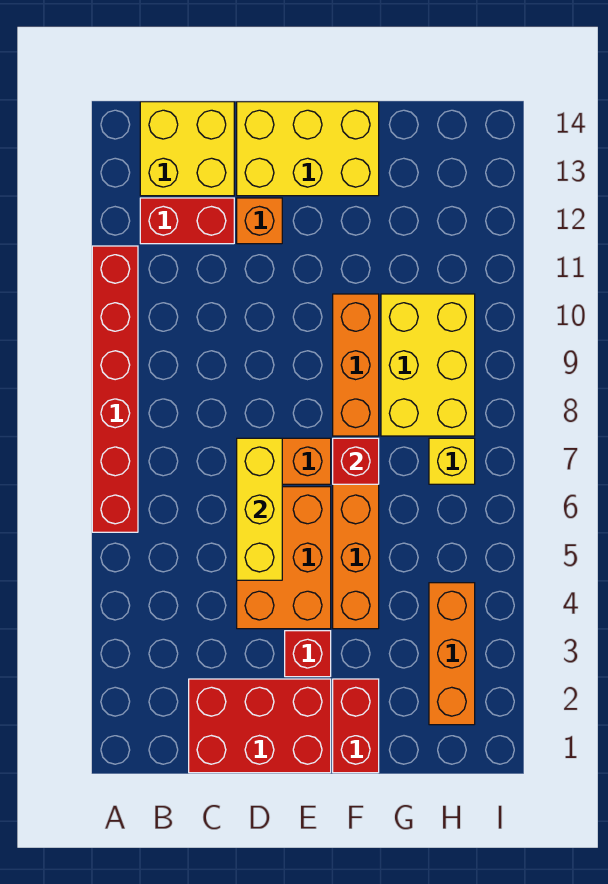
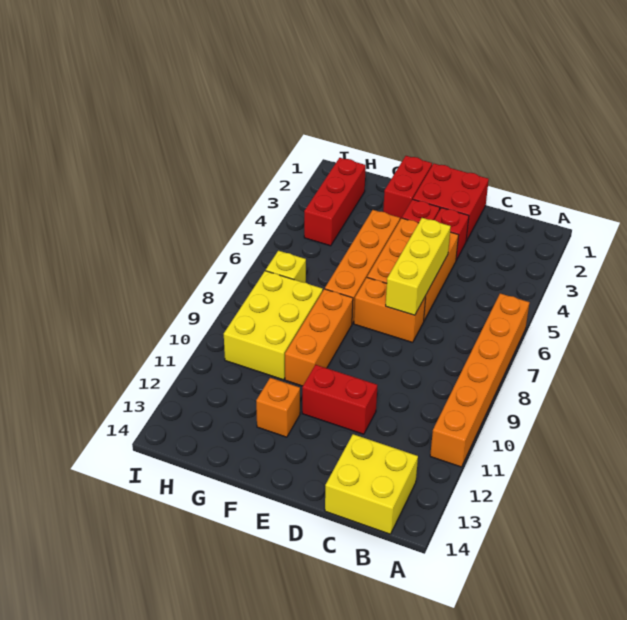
red 1x6 brick [92,246,138,532] -> orange 1x6 brick [430,293,530,467]
red 1x2 brick [140,198,234,244] -> red 1x2 brick moved to [302,365,378,434]
red 2x3 brick [189,679,331,773] -> red 2x2 brick [413,164,489,241]
orange 1x1 brick [237,198,282,244] -> orange 1x1 brick moved to [256,378,300,437]
yellow 2x3 brick [237,102,379,196] -> none
red 1x1 brick [333,438,379,484] -> red 1x1 brick moved to [434,208,469,260]
orange 1x3 brick [429,583,475,725] -> red 1x3 brick [304,158,366,246]

